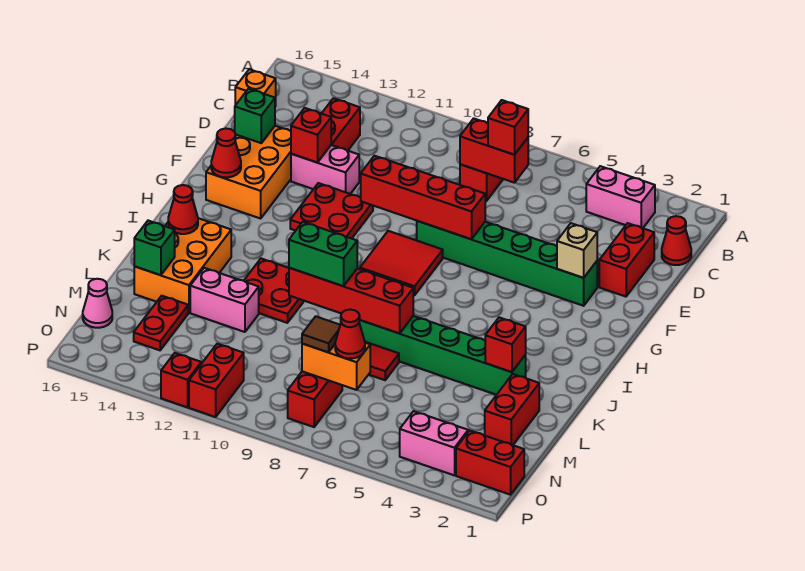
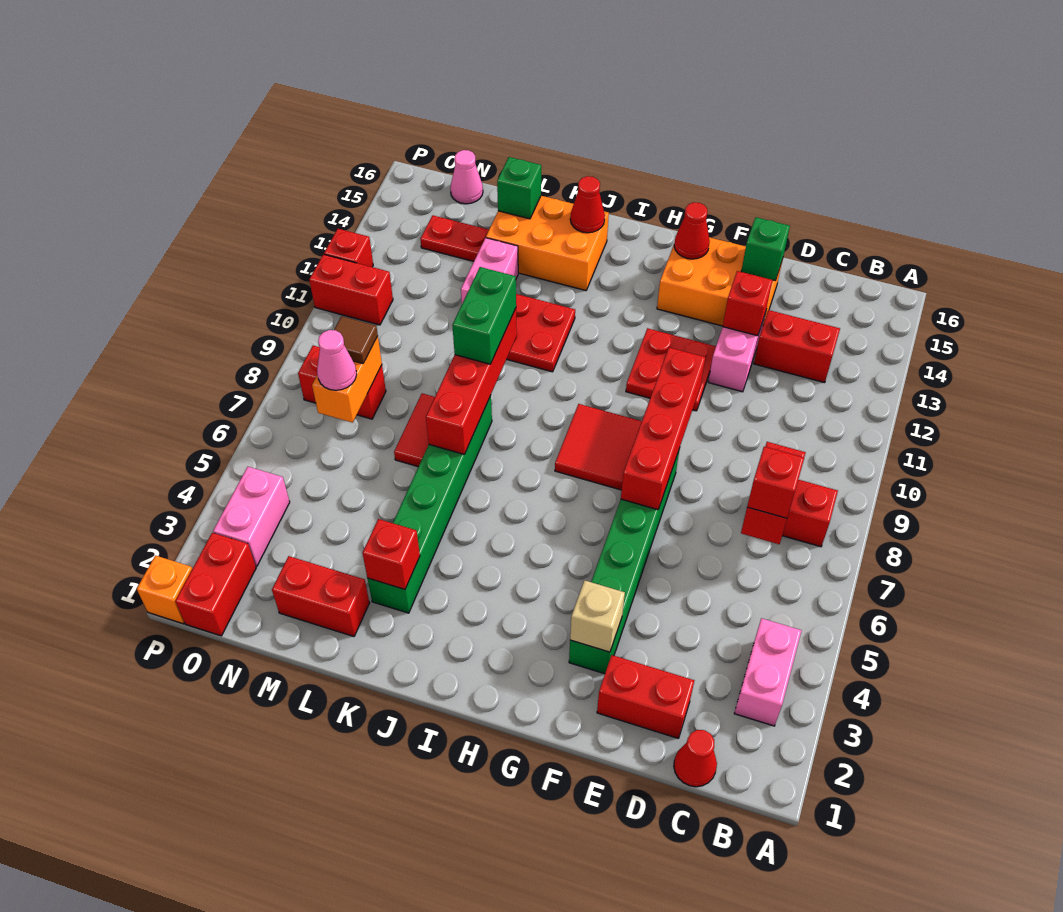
orange 1x1 brick [235,69,276,106] -> orange 1x1 brick moved to [137,556,192,624]
red 1x1 cone [335,310,365,358] -> pink 1x1 cone [317,330,357,390]

